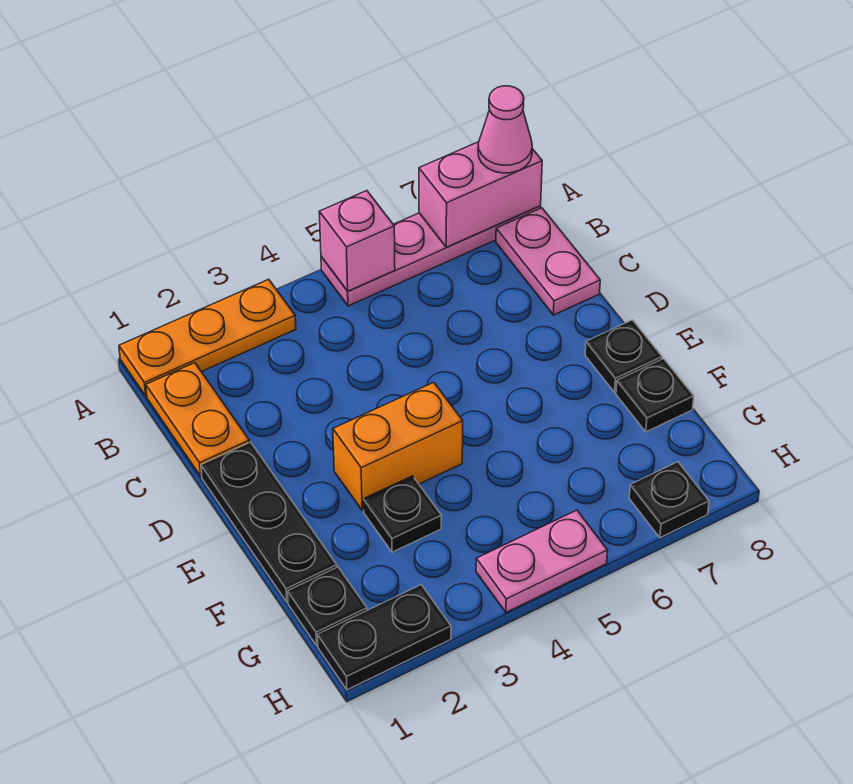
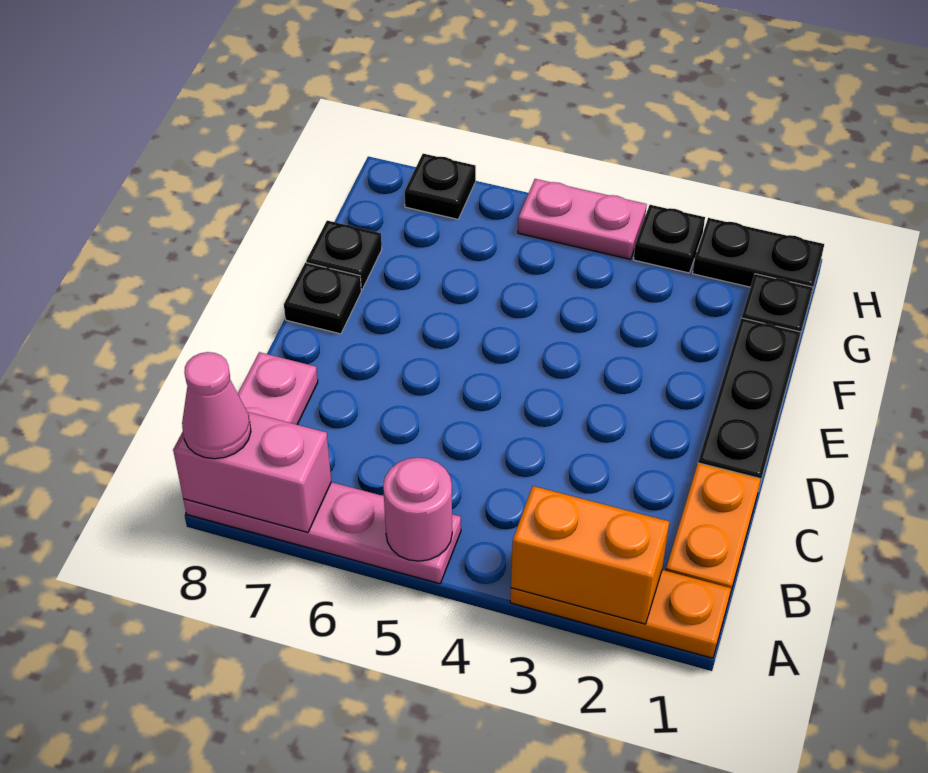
pink 1x1 brick [319,191,395,291] -> pink 1x1 round brick [383,458,452,561]
orange 1x2 brick [333,382,463,510] -> orange 1x2 brick moved to [511,486,669,624]
black 1x1 plate [363,476,442,552] -> black 1x1 plate moved to [634,205,705,273]

